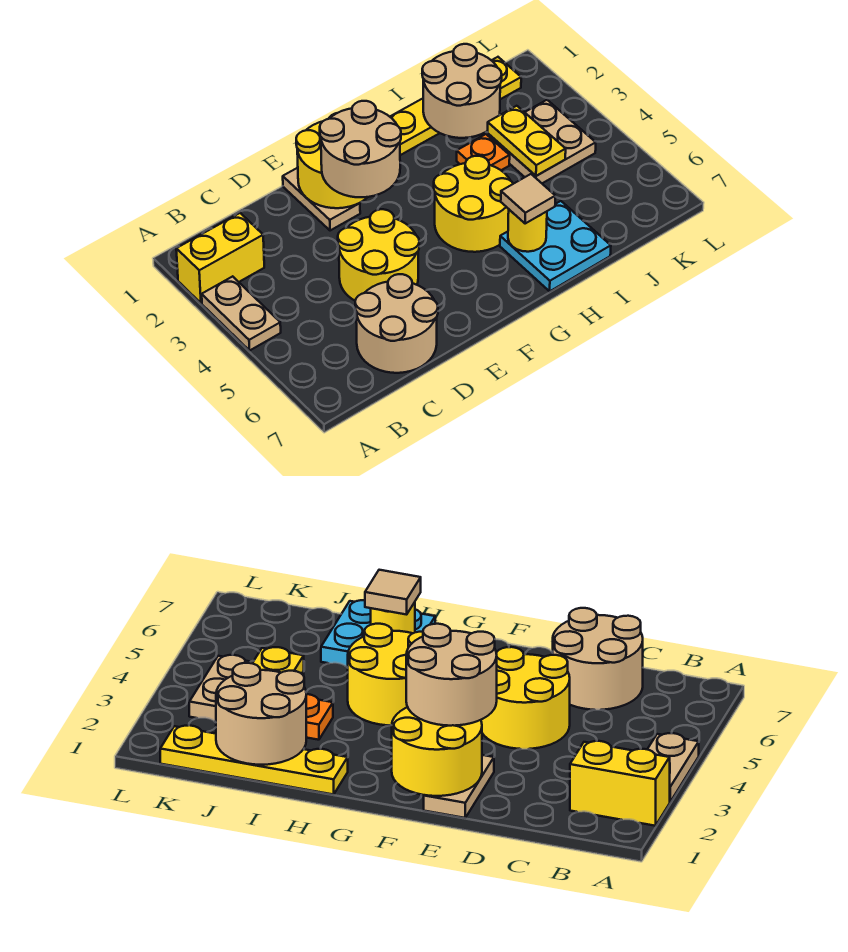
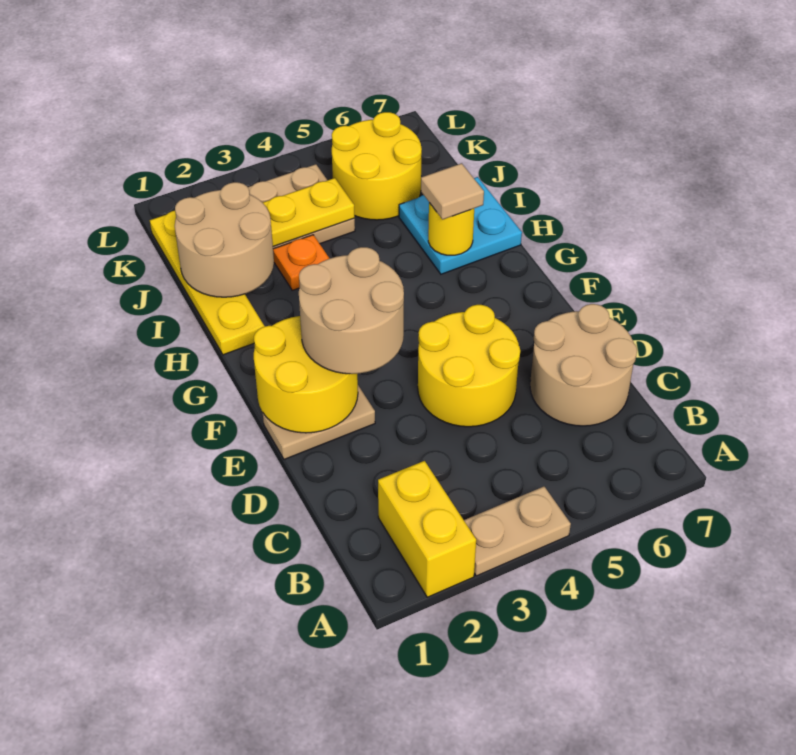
yellow 2x2 round brick [434,156,513,252] -> yellow 2x2 round brick moved to [332,112,422,220]

